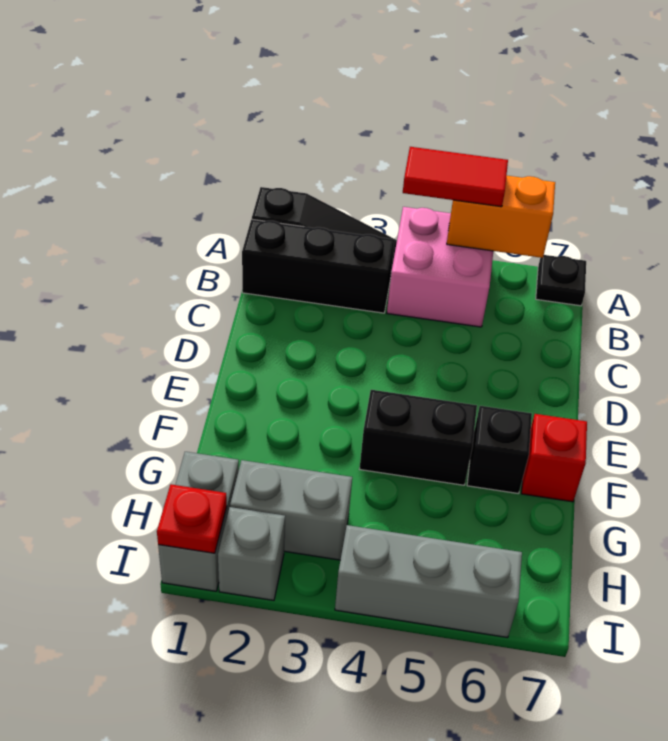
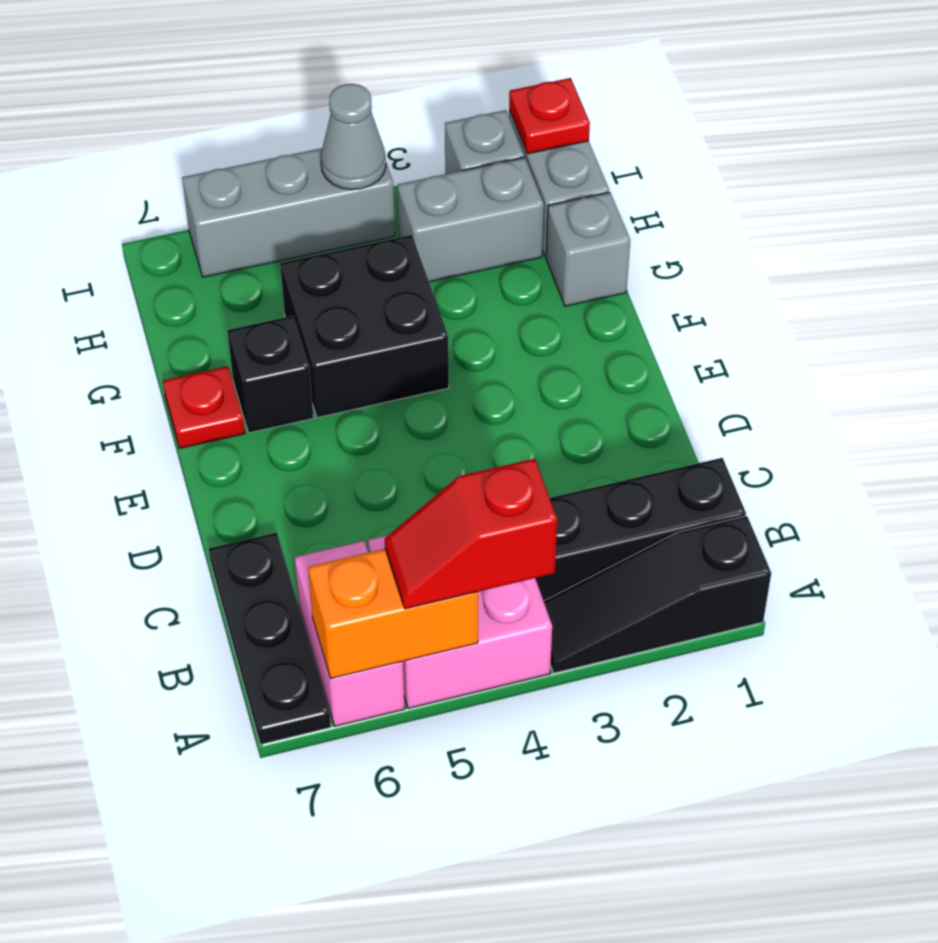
red 1x2 tile [403,147,508,207] -> red 1x2 slope [385,459,557,609]
none -> pink 1x2 brick [295,541,405,726]
black 1x1 plate [536,255,586,306] -> black 1x3 plate [209,533,331,745]
black 1x2 brick [360,390,477,485] -> black 2x2 brick [280,235,449,418]
red 1x1 brick [521,414,587,502] -> red 1x1 plate [163,366,245,448]
none -> grey 1x1 brick [546,192,630,306]
none -> grey 1x1 cone [321,84,386,190]

